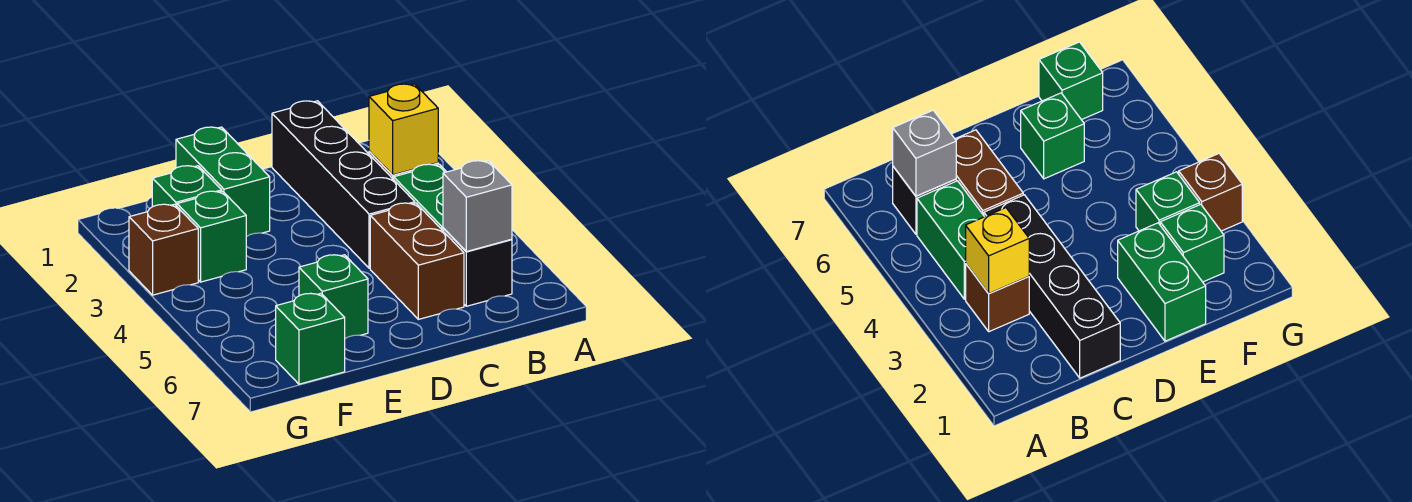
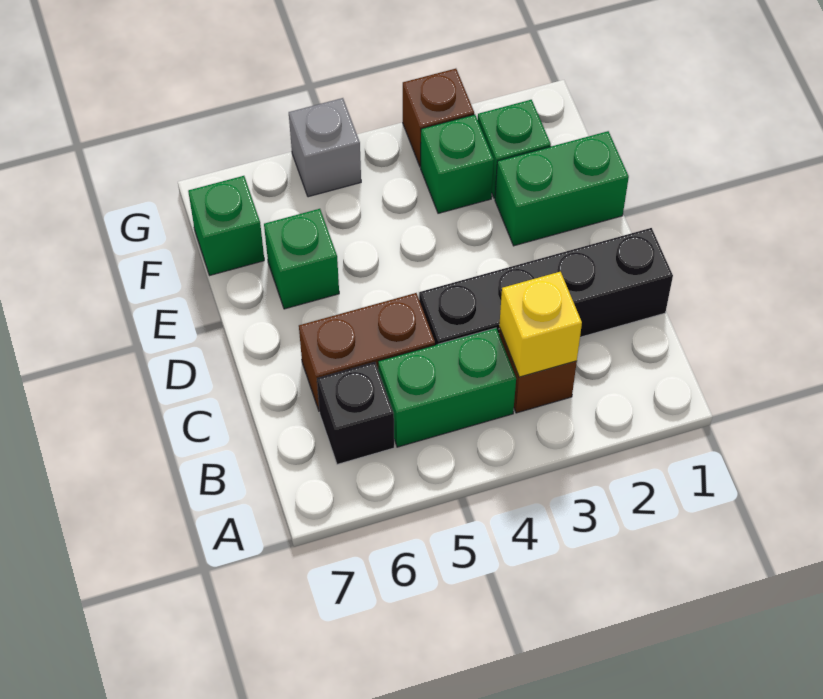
grey 1x1 brick [443,161,512,252] -> grey 1x1 brick moved to [289,98,361,197]

